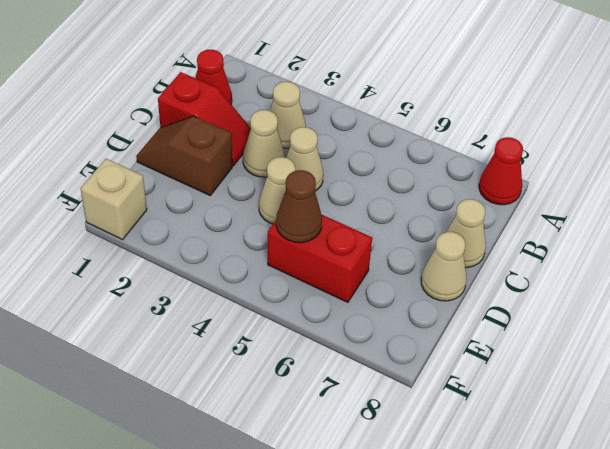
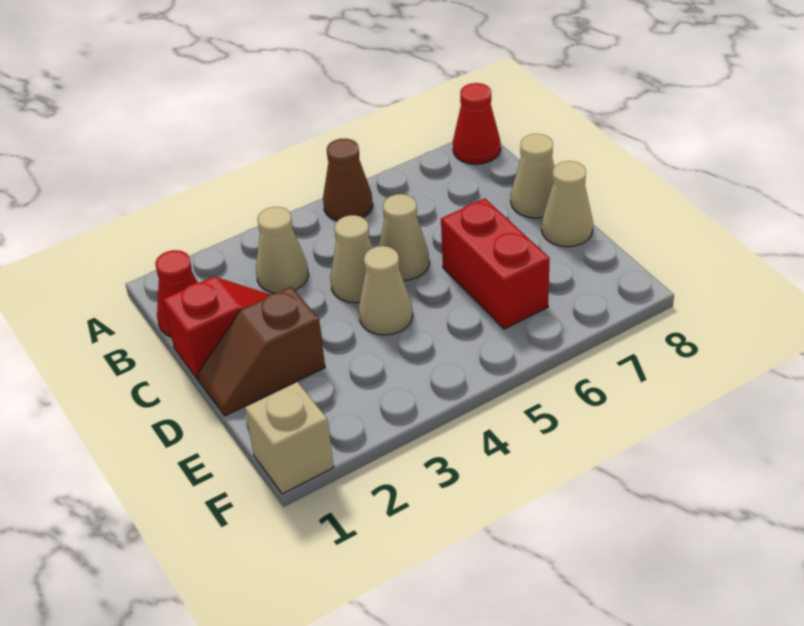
tan 1x1 cone [243,110,285,177] -> tan 1x1 cone moved to [379,194,429,280]
red 1x2 brick [268,215,372,302] -> red 1x2 brick turned to [441,199,550,329]
brown 1x1 cone [276,170,322,243] -> brown 1x1 cone moved to [323,139,373,221]

